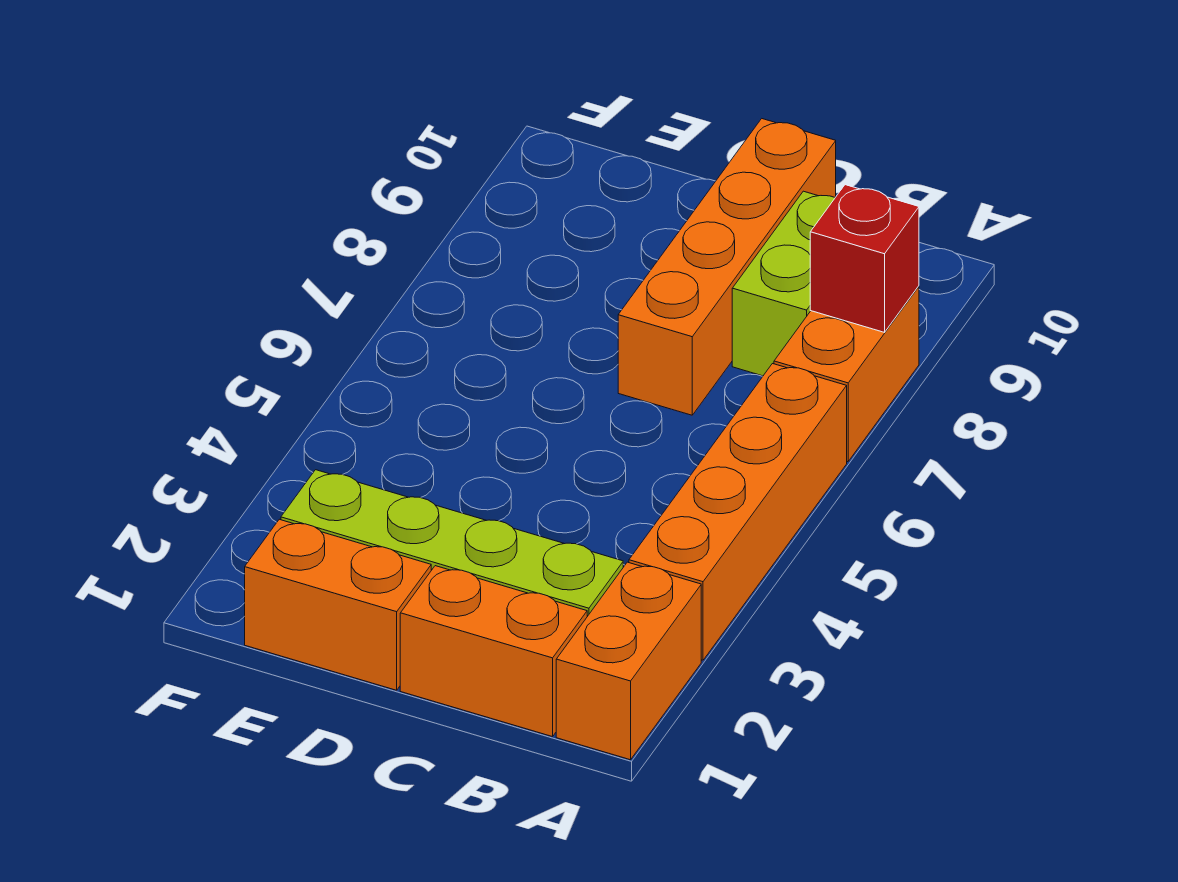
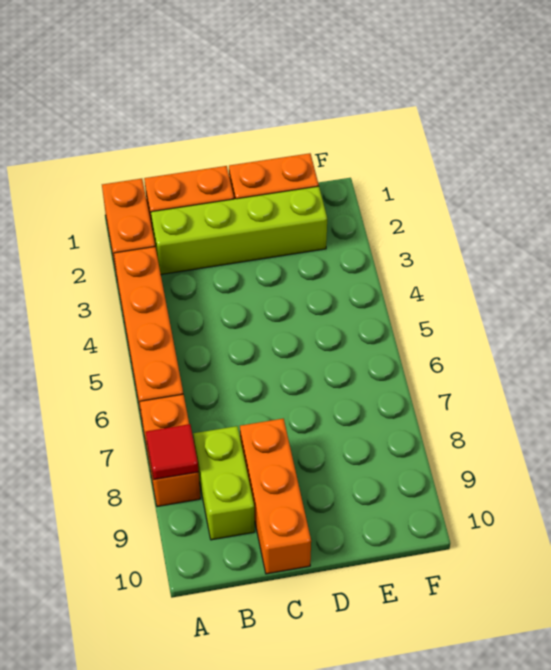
red 1x1 brick [810,185,919,332] -> red 1x1 tile [146,424,199,479]
orange 1x4 brick [618,119,836,415] -> orange 1x3 brick [240,419,311,574]

